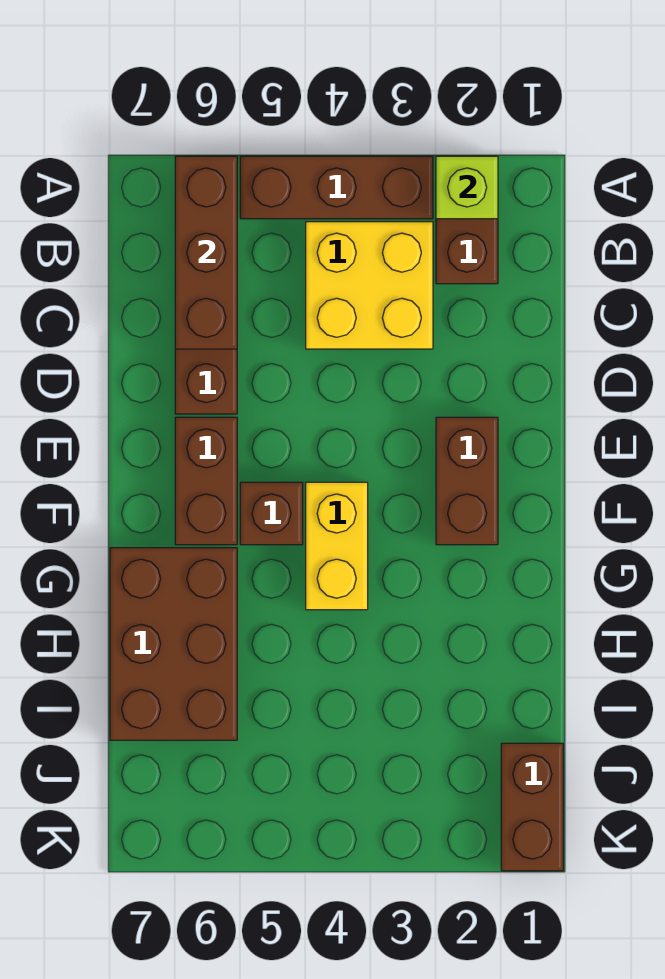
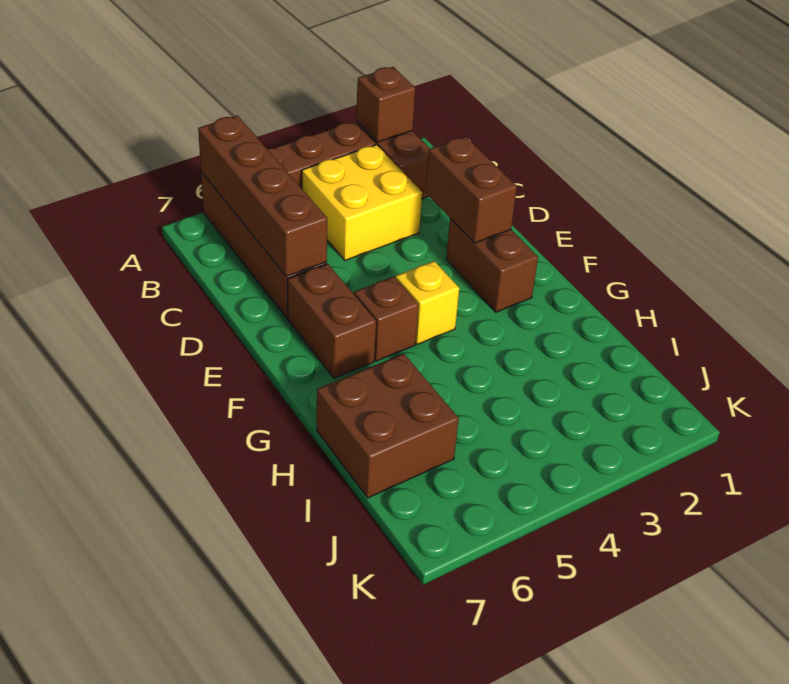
lime 1x1 brick [436,156,498,219] -> brown 1x1 brick [356,67,415,142]
brown 1x3 brick [175,156,237,349] -> brown 1x4 brick [198,116,327,277]
yellow 1x2 brick [306,482,368,610] -> yellow 1x1 brick [396,261,459,344]
brown 2x3 brick [110,548,237,740] -> brown 2x2 brick [317,354,459,498]
brown 1x2 brick [501,743,563,871] -> brown 1x2 brick moved to [425,136,517,243]

